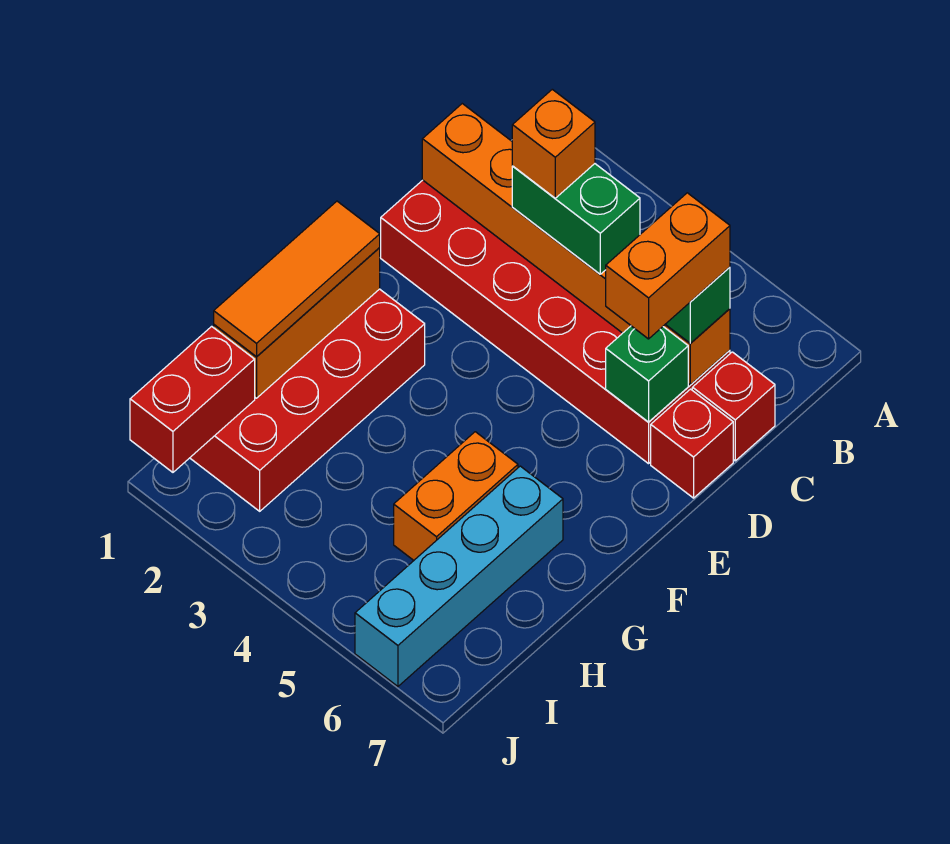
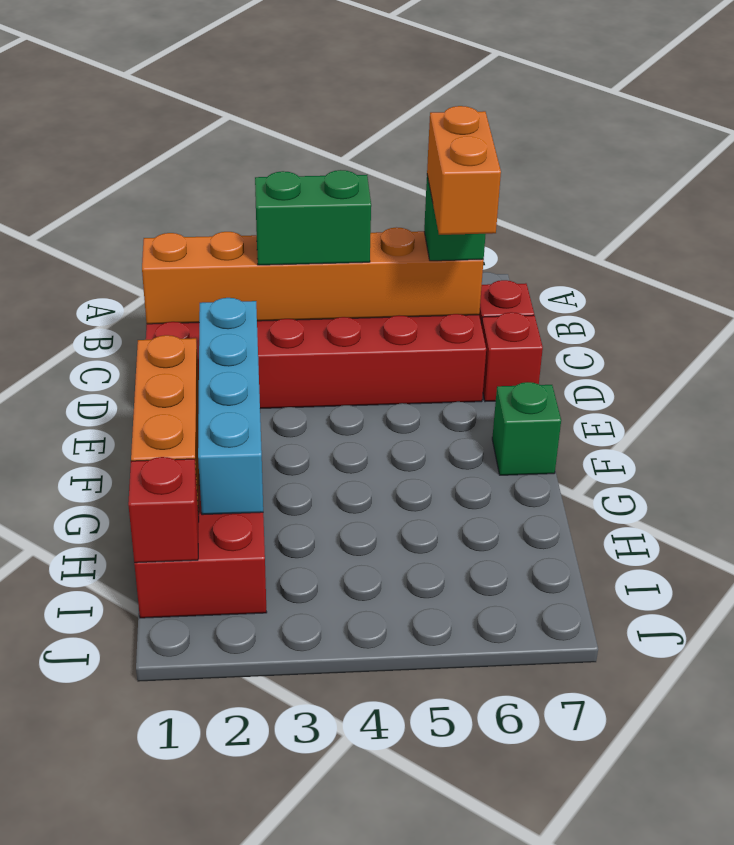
orange 1x1 brick [512,89,595,198] -> none
green 1x1 brick [606,326,688,422] -> green 1x1 brick moved to [492,382,561,475]
orange 1x3 tile [214,201,380,357] -> none
orange 1x2 brick [394,432,518,560] -> none
cyan 1x4 brick [355,466,563,686] -> cyan 1x4 brick moved to [198,298,263,515]
red 1x2 brick [130,326,255,472] -> red 1x1 brick [128,457,199,563]

